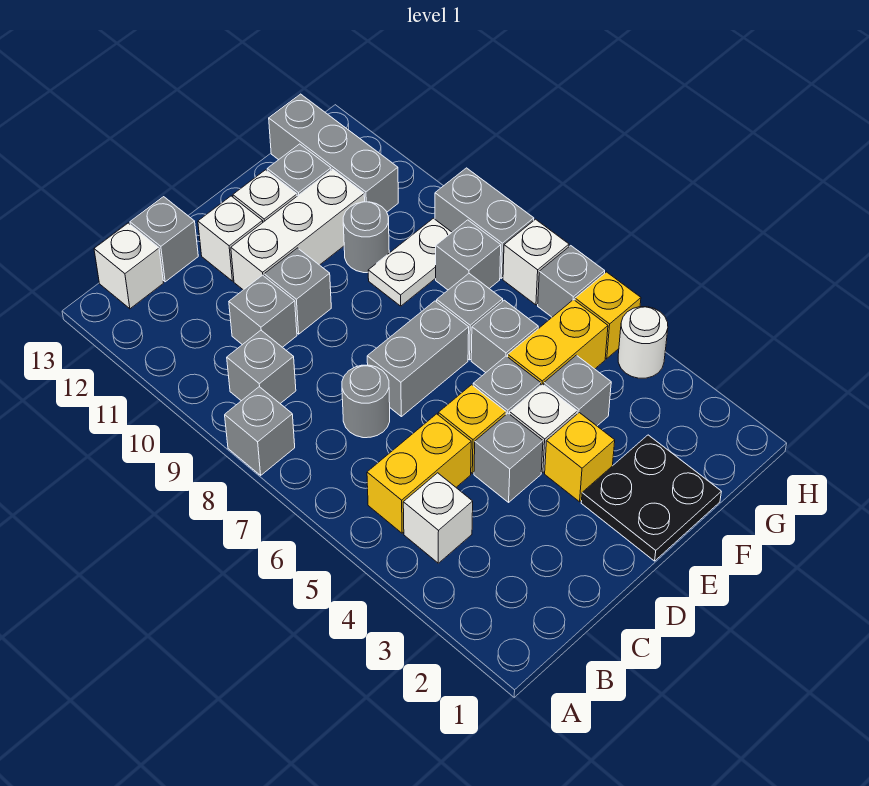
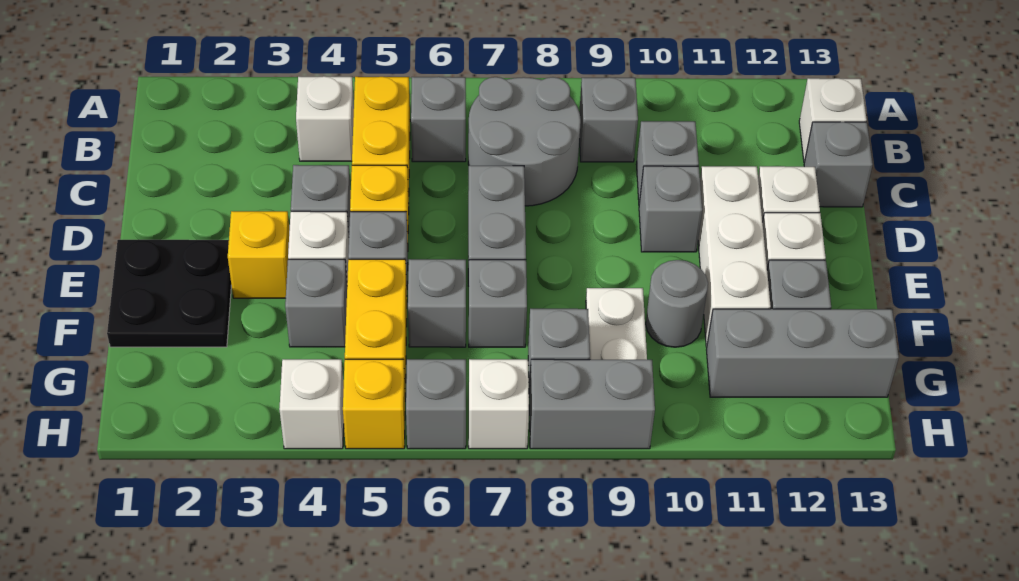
grey 1x1 brick [225,387,295,475] -> grey 1x1 brick moved to [411,77,466,162]
grey 1x1 round brick [342,365,390,438] -> grey 2x2 round brick [468,77,581,206]
white 1x1 round brick [618,307,668,378] -> white 1x1 brick [279,359,344,449]

